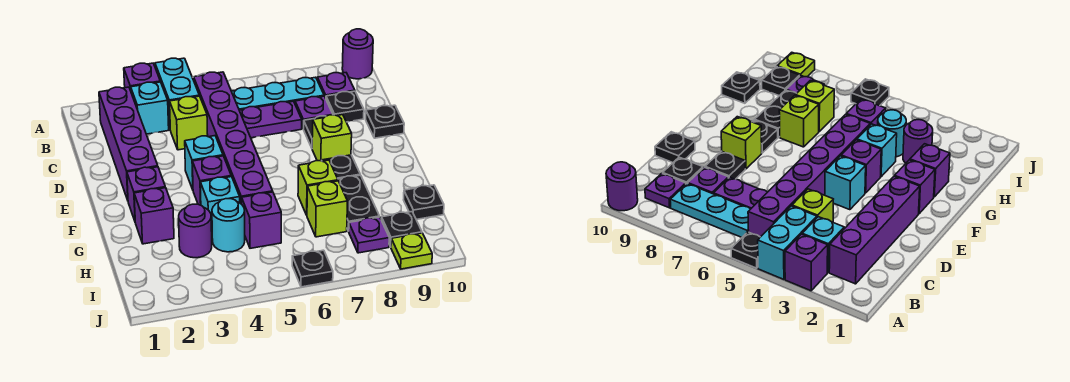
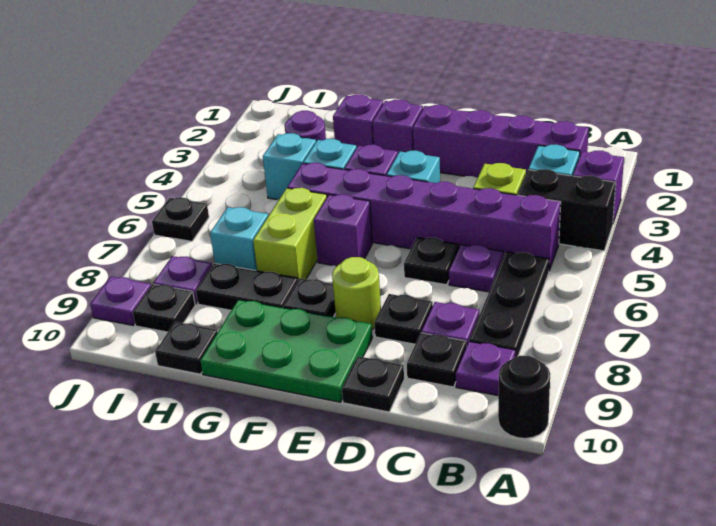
cyan 1x2 brick [155,58,199,129] -> black 1x2 brick [518,169,616,251]
black 1x1 plate [731,232,760,268] -> black 1x1 plate moved to [404,238,459,285]
purple 1x1 round brick [342,29,373,79] -> black 1x1 round brick [498,356,550,438]
cyan 1x3 plate [231,77,324,110] -> black 1x3 plate [469,252,549,357]
purple 1x2 plate [239,101,302,138] -> purple 1x1 plate [449,245,503,292]
lime 1x1 brick [312,115,352,161] -> lime 1x1 round brick [332,257,381,329]
none -> green 2x3 plate [200,300,372,402]
lime 1x1 brick [298,160,338,215] -> lime 1x2 brick [253,188,327,280]
cyan 1x1 round brick [212,199,245,252] -> cyan 1x1 brick [263,133,316,200]
purple 1x1 brick [242,192,281,248] -> purple 1x1 brick moved to [314,194,372,266]
lime 1x1 brick [307,181,348,237] -> cyan 1x1 brick [210,207,268,271]
lime 1x1 plate [391,233,432,269] -> purple 1x1 plate [90,277,151,325]

